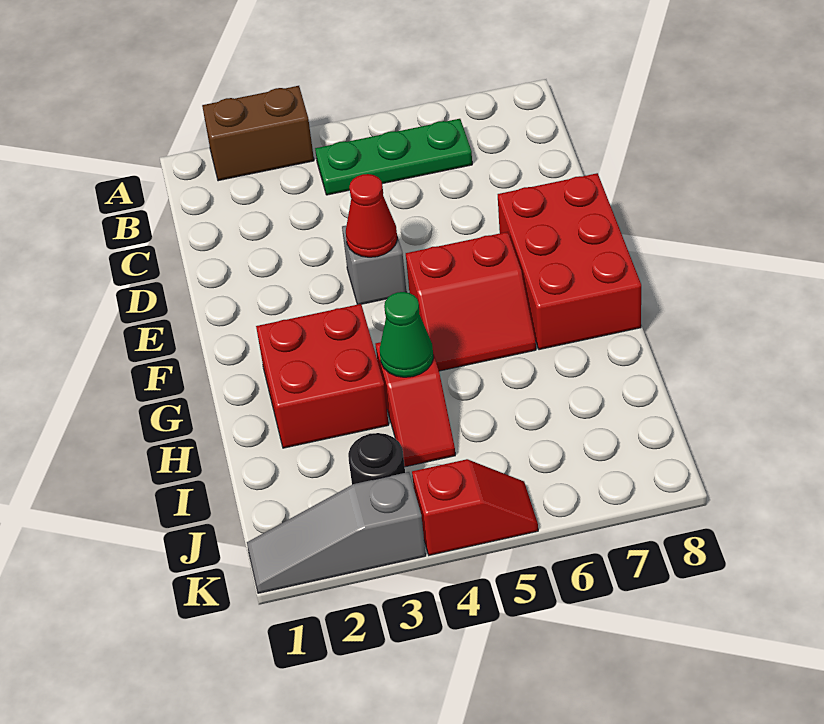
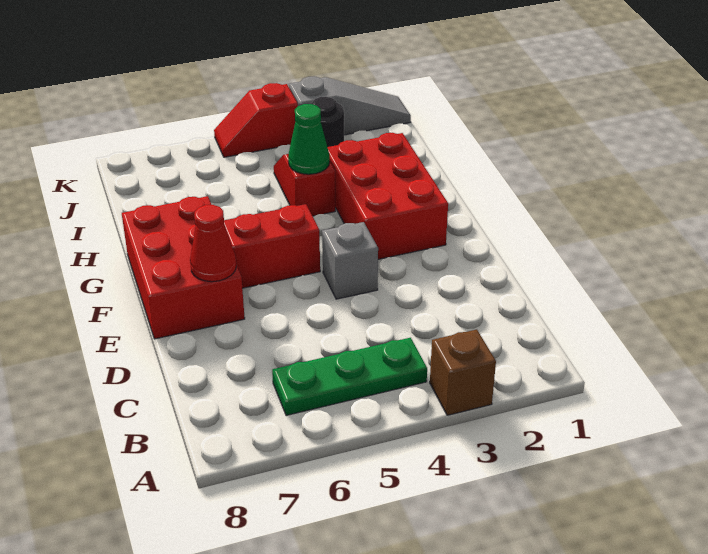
brown 1x2 brick [202,86,314,181] -> brown 1x1 brick [430,329,496,415]
red 1x1 cone [346,174,397,257] -> red 1x1 cone moved to [190,205,236,282]
red 2x2 brick [256,304,389,448] -> red 2x3 brick [328,133,448,259]

